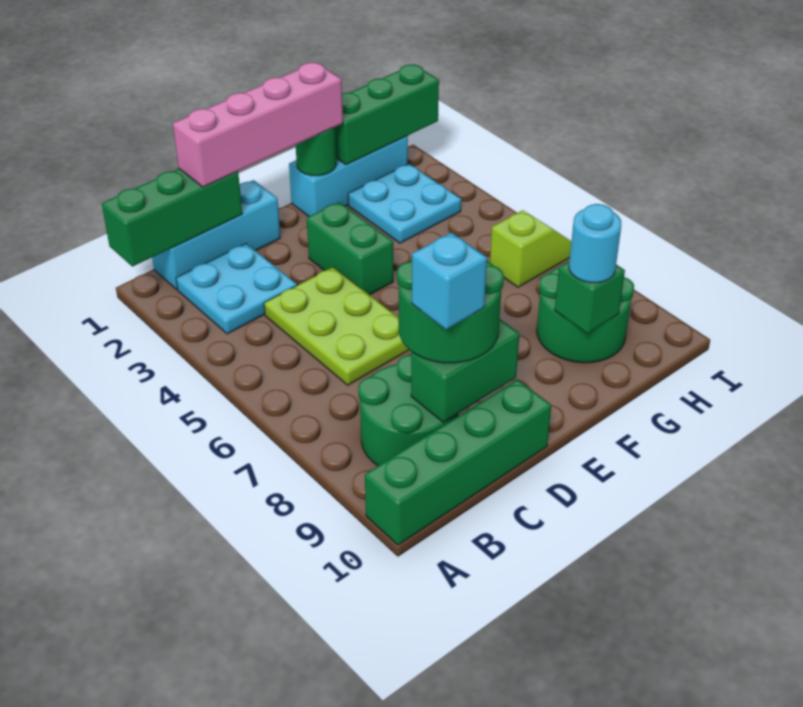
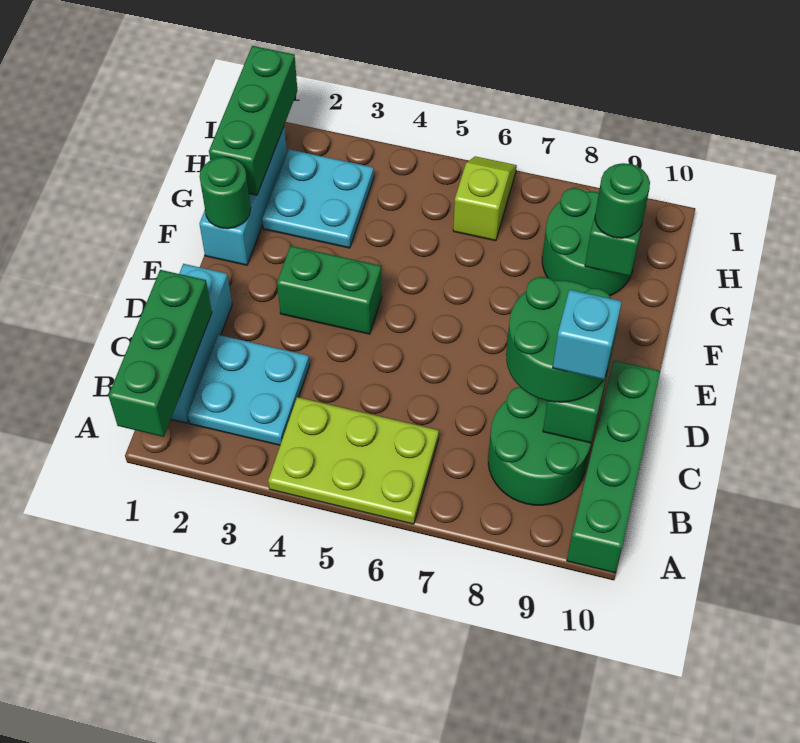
pink 1x4 brick [173,63,343,187] -> none
lime 2x3 plate [264,267,409,385] -> lime 2x3 plate moved to [268,397,439,524]
cyan 1x1 round brick [569,204,621,283] -> green 1x1 round brick [595,163,650,238]

